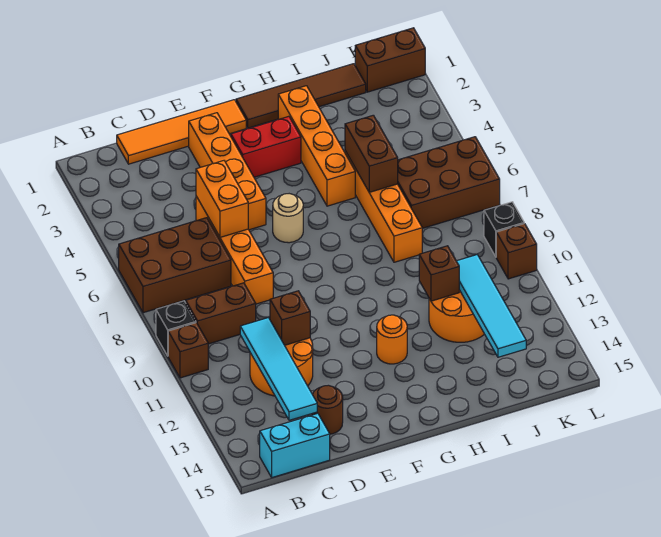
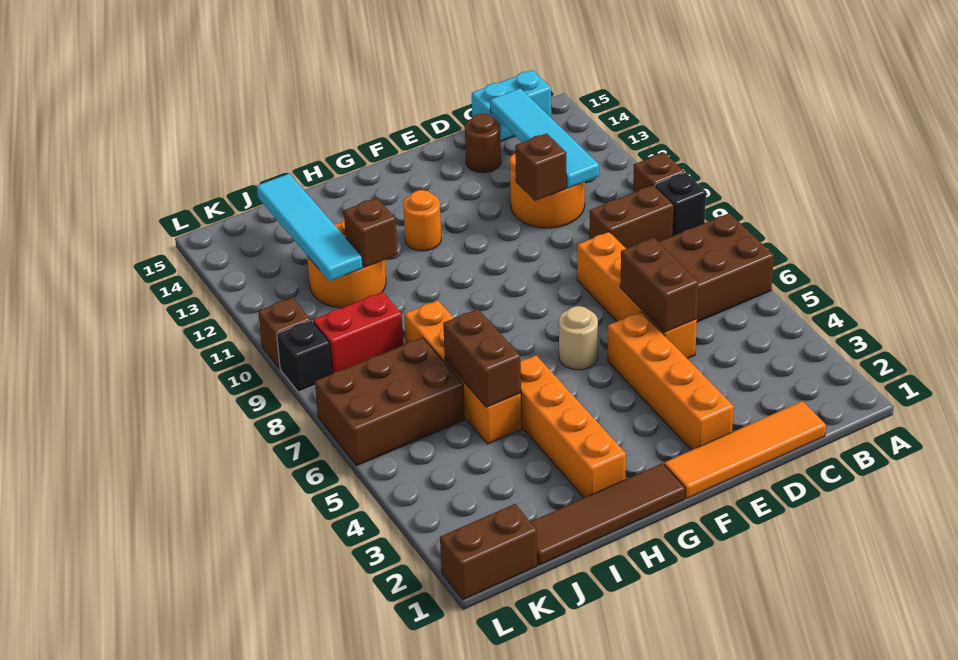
orange 1x2 brick [196,161,248,237] -> brown 1x2 brick [620,238,699,332]
red 1x2 brick [231,116,301,177] -> red 1x2 brick moved to [313,292,403,374]

